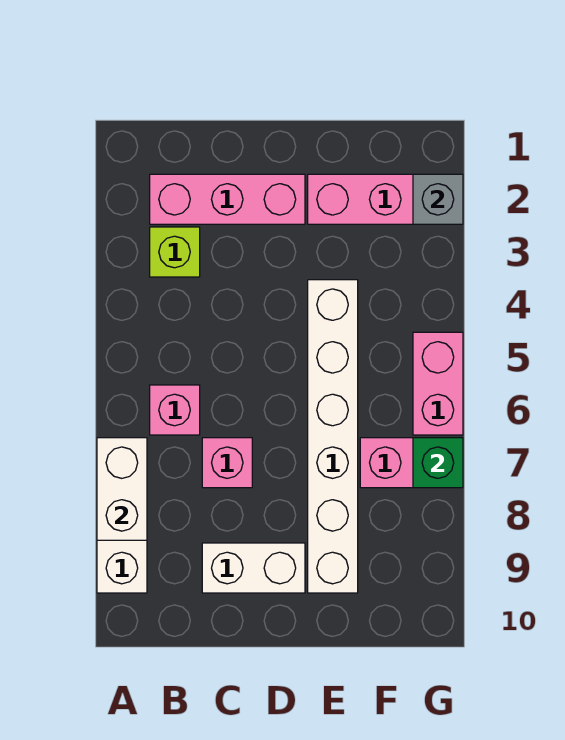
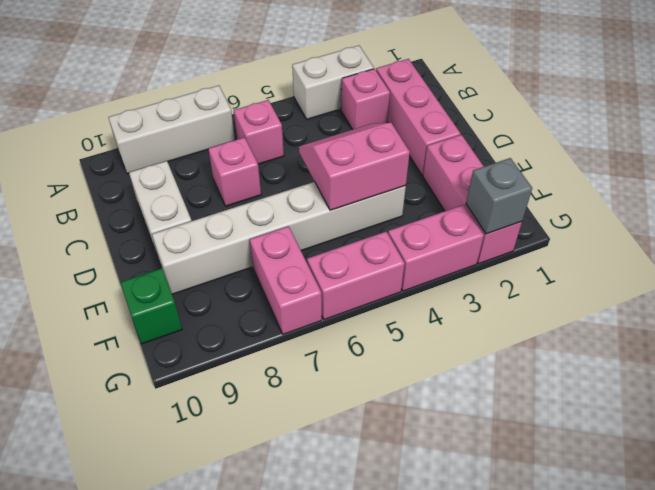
white 1x2 brick [97,438,147,540] -> white 1x2 brick moved to [292,46,374,119]
lime 1x1 brick [150,227,200,277] -> pink 1x1 brick [341,69,390,130]
none -> pink 2x2 slope [299,123,410,210]
none -> pink 1x2 brick [388,205,484,291]
green 1x1 brick [413,438,463,488] -> green 1x1 brick moved to [120,268,182,344]

